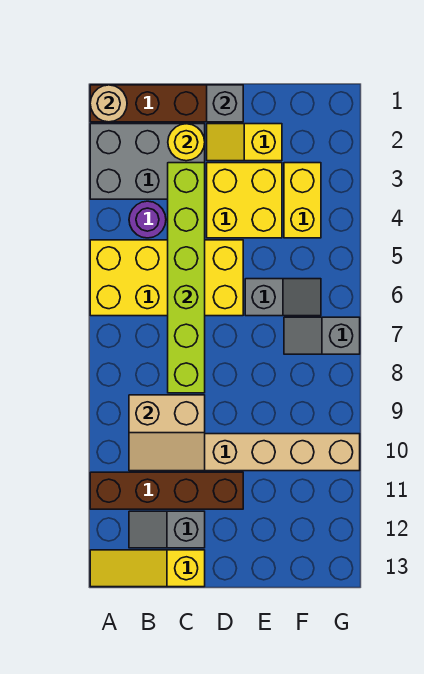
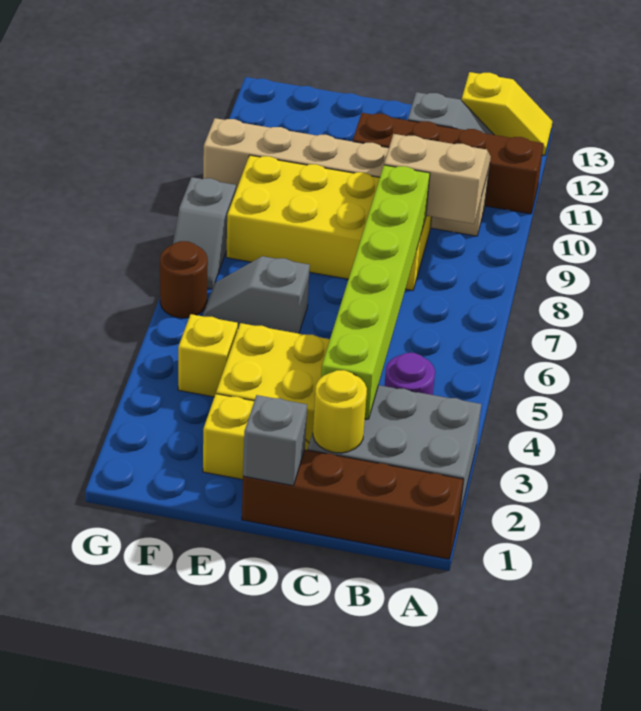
tan 1x1 round brick [90,85,127,122] -> none
yellow 2x4 brick [90,240,243,316] -> yellow 2x4 brick moved to [226,155,432,291]
yellow 1x3 slope [90,550,205,587] -> yellow 1x2 slope [462,72,552,155]
yellow 1x2 brick [284,163,321,238] -> yellow 1x1 brick [178,314,238,397]
grey 1x2 slope [284,317,360,354] -> grey 1x2 slope turned to [173,177,236,289]
none -> brown 1x1 round brick [160,241,208,318]

